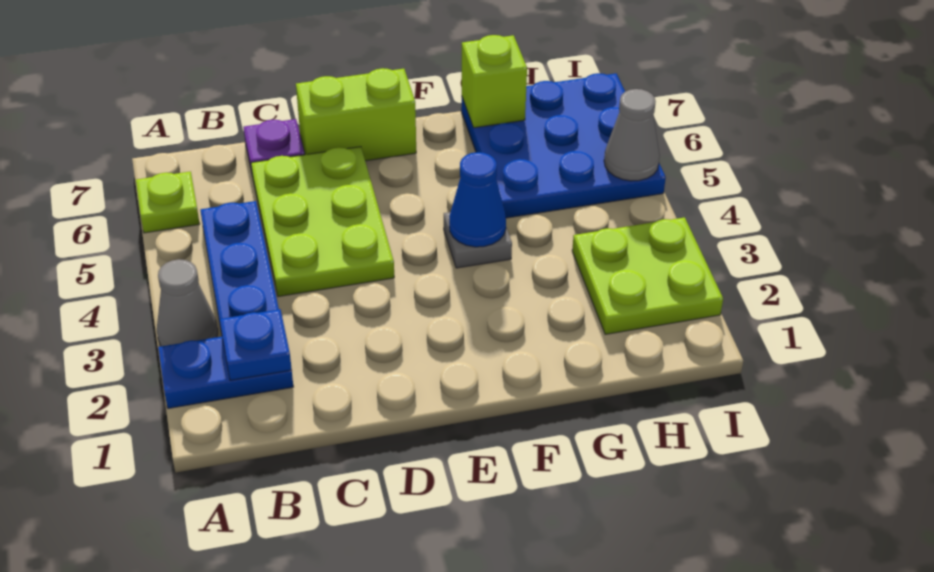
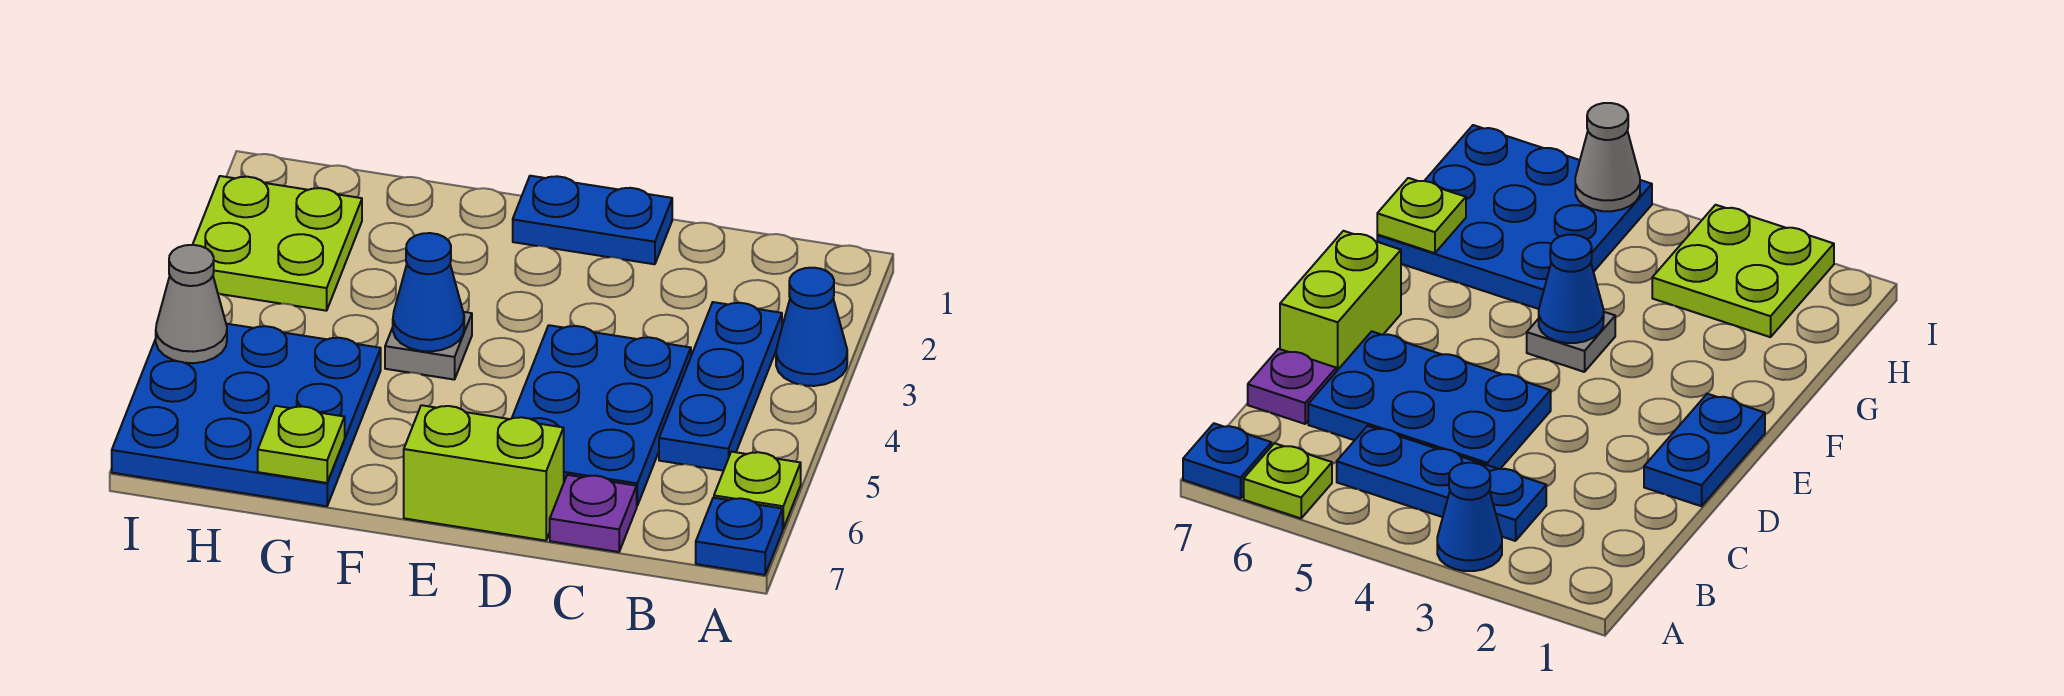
blue 1x2 plate [158,337,293,408] -> blue 1x2 plate moved to [513,176,672,264]
grey 1x1 cone [157,259,218,346] -> blue 1x1 cone [776,268,847,386]
blue 1x1 plate [220,309,292,380] -> blue 1x1 plate moved to [696,498,783,575]
lime 2x3 plate [251,147,394,297] -> blue 2x3 plate [512,325,691,505]
lime 1x1 brick [462,35,527,128] -> lime 1x1 plate [258,406,345,483]

